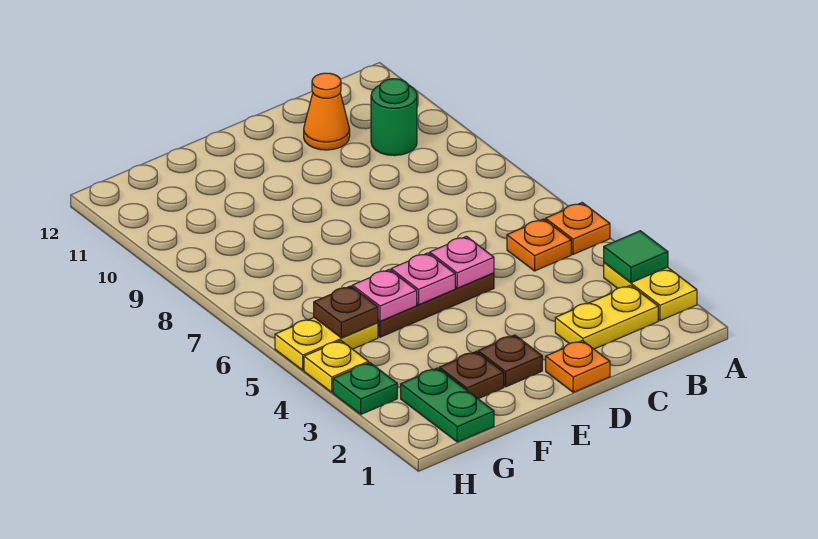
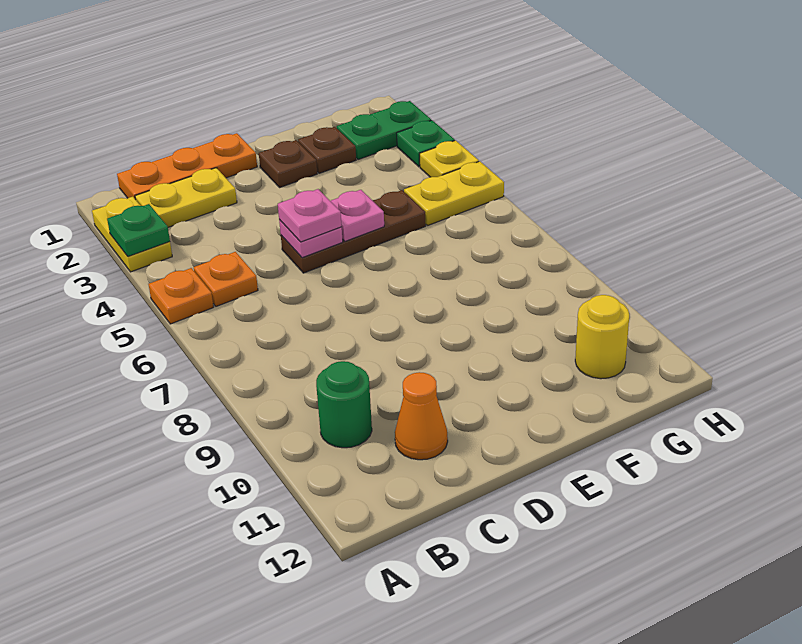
green 1x1 tile [604,231,668,283] -> green 1x1 plate [107,204,170,256]
orange 1x1 plate [546,340,610,392] -> orange 1x3 plate [117,133,257,200]
pink 1x1 plate [352,270,417,321] -> pink 1x1 plate moved to [278,189,342,242]
green 1x2 plate [401,368,494,442] -> green 1x2 plate turned to [337,101,431,160]
brown 1x1 plate [314,286,378,338] -> none
none -> yellow 1x1 round brick [575,295,629,379]

